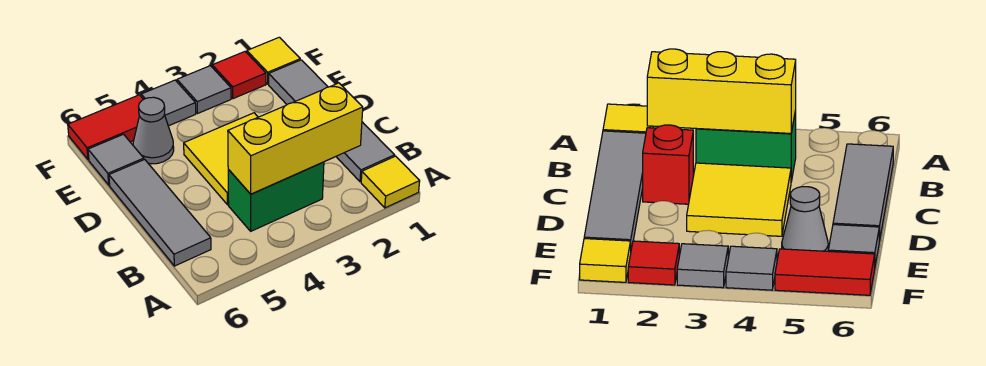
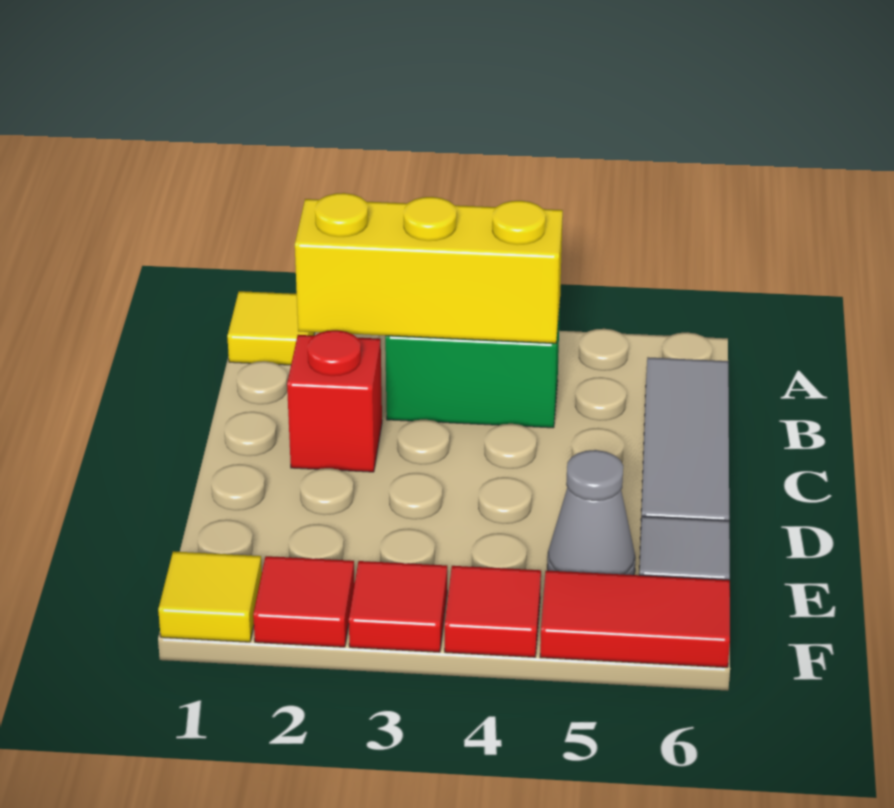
grey 1x4 tile [269,60,394,182] -> none
yellow 2x2 tile [184,113,258,205] -> none
grey 1x1 tile [177,66,231,114] -> red 1x1 tile [349,561,447,652]
grey 1x1 tile [141,80,196,126] -> red 1x1 tile [445,566,541,657]

